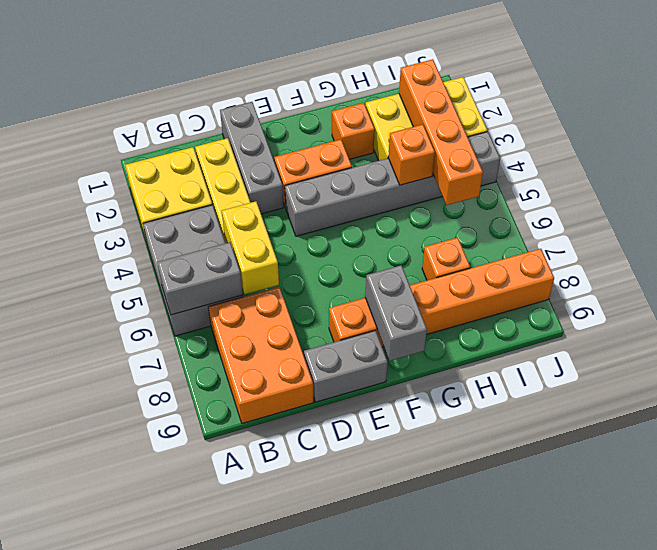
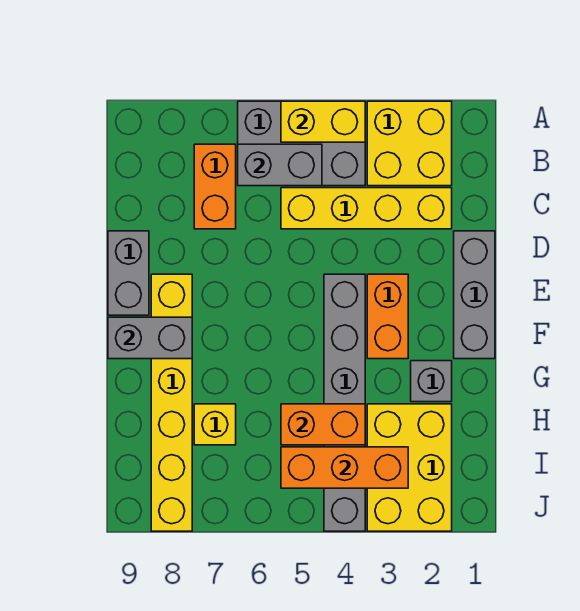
grey 1x2 brick [157,242,243,315] -> grey 1x2 brick turned to [238,144,322,186]
orange 2x3 brick [208,287,314,423] -> orange 1x2 brick [194,144,236,229]
yellow 1x2 brick [222,201,279,294] -> yellow 1x2 brick moved to [281,101,365,142]
grey 1x3 brick [220,102,284,214] -> grey 1x3 brick turned to [454,231,495,359]
orange 1x6 brick [329,249,554,347] -> yellow 1x6 brick [151,274,192,531]
orange 1x1 brick [332,103,375,159] -> grey 1x1 brick [411,361,452,402]
orange 1x1 brick [388,124,435,185] -> orange 1x2 brick [281,404,365,445]
orange 1x1 brick [422,238,470,280] -> yellow 1x1 brick [194,404,236,445]
orange 1x4 brick [399,59,483,205] -> orange 1x3 brick [281,447,408,488]

